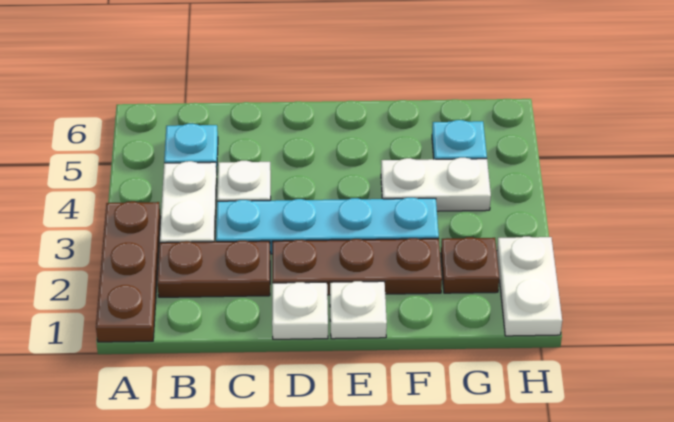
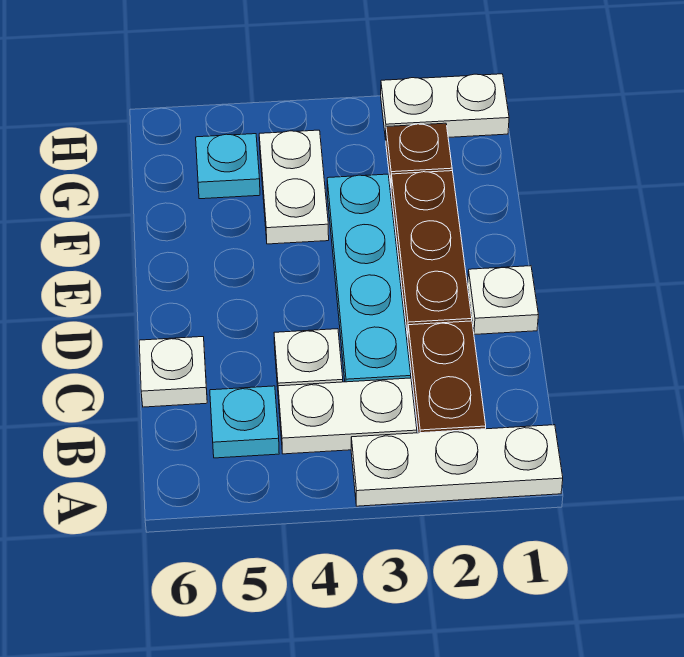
brown 1x3 plate [96,201,161,342] -> white 1x3 plate [351,425,563,506]
white 1x1 plate [330,281,387,339] -> white 1x1 plate moved to [139,337,207,407]

